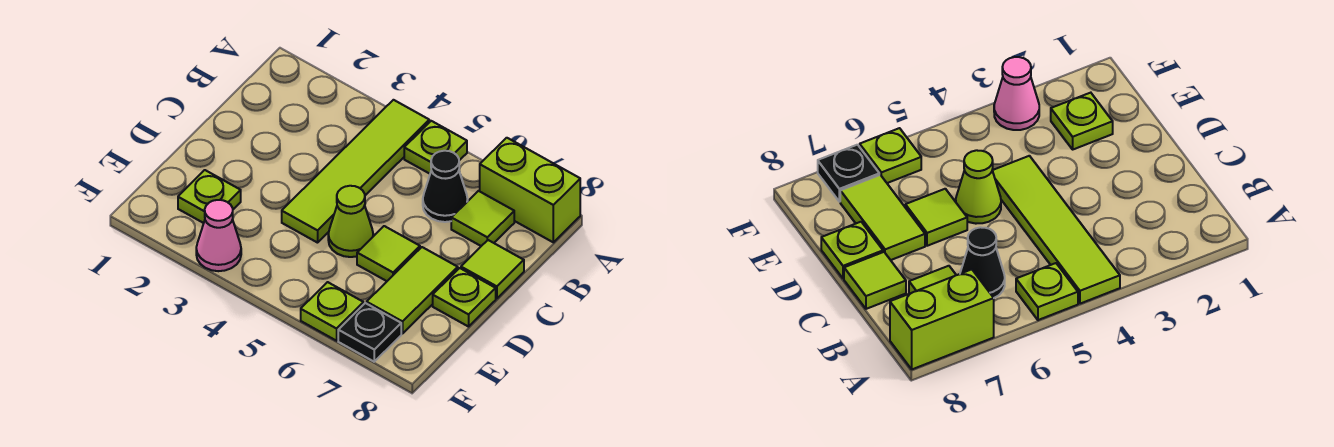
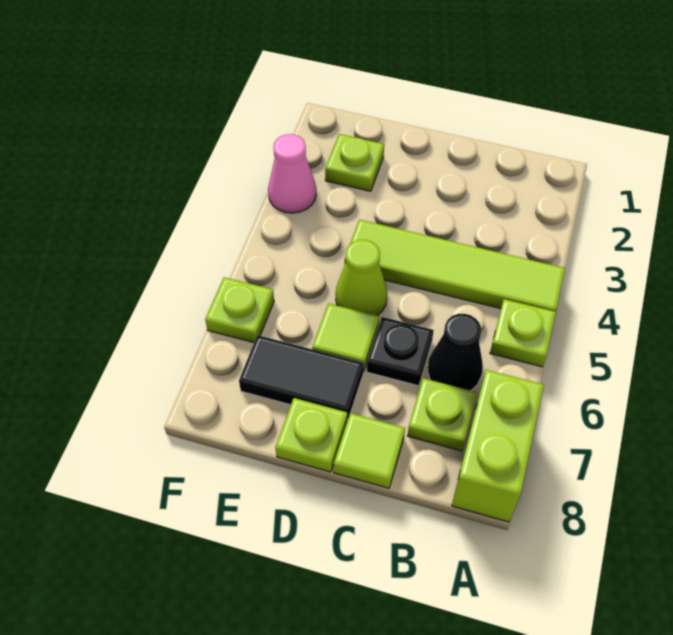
lime 1x1 tile [451,191,514,246] -> lime 1x1 plate [407,378,477,451]
lime 1x2 tile [367,247,458,334] -> black 1x2 tile [239,335,364,420]
black 1x1 plate [338,303,401,362] -> black 1x1 plate moved to [367,317,434,386]

